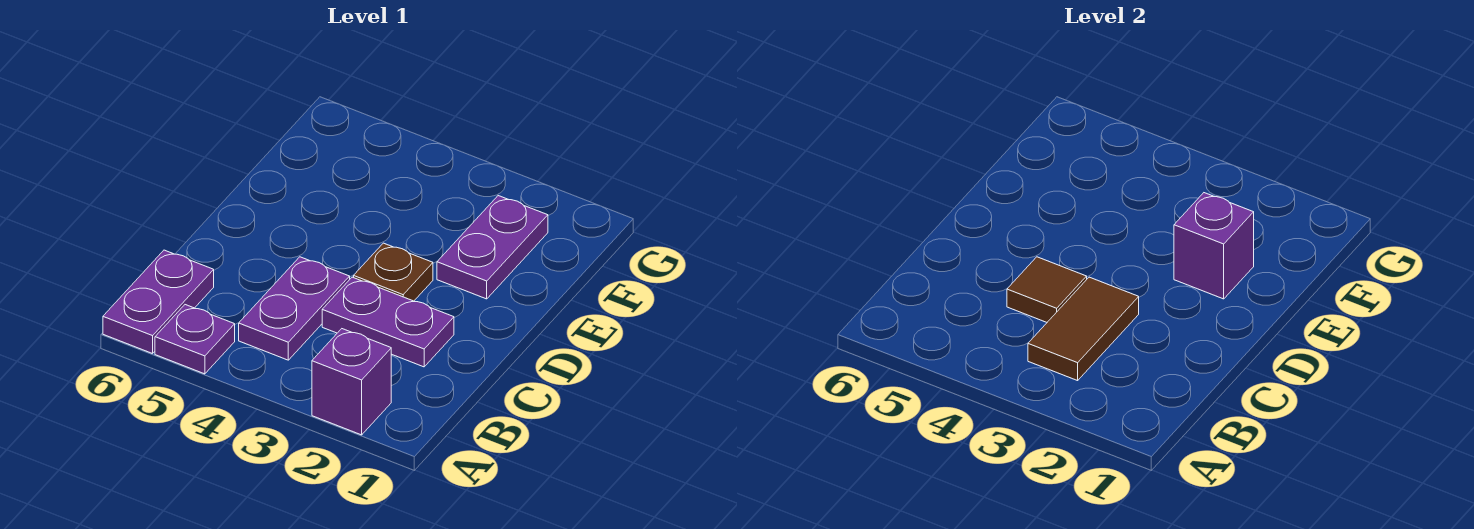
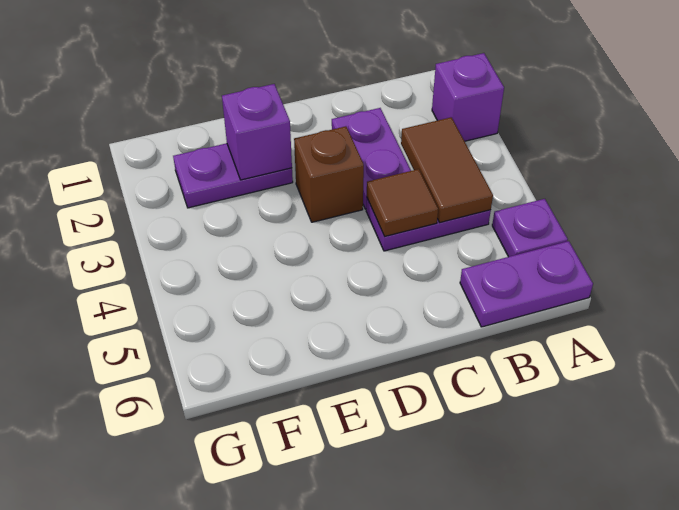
brown 1x2 tile [1028,277,1139,381] -> brown 1x2 tile turned to [401,117,493,222]
brown 1x1 plate [354,243,433,301] -> brown 1x1 brick [294,126,364,222]

